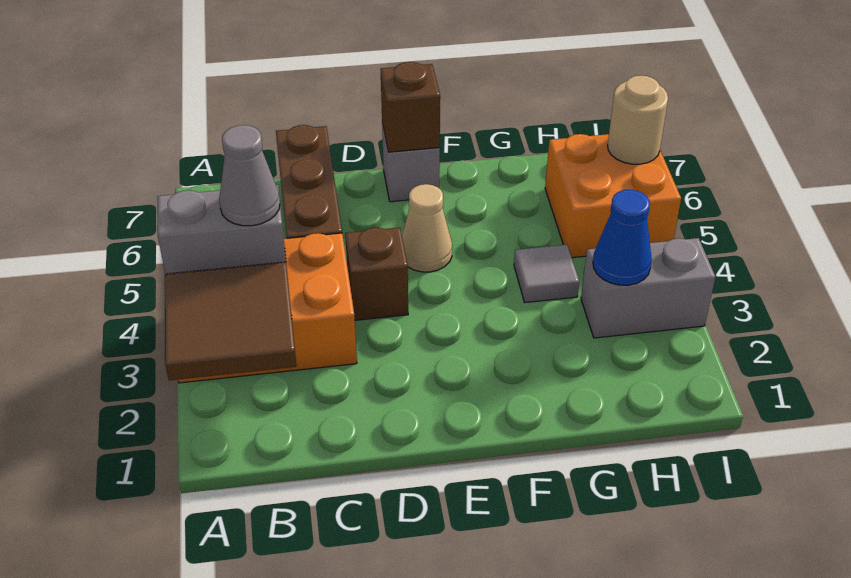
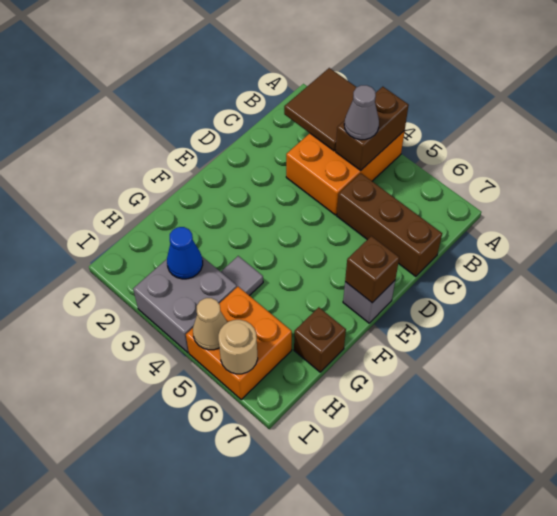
grey 1x2 brick [158,185,286,274] -> brown 1x2 brick [336,87,409,171]
brown 1x1 brick [345,227,408,320] -> brown 1x1 brick moved to [294,307,346,372]
tan 1x1 cone [402,184,452,272] -> tan 1x1 cone moved to [193,298,227,350]
grey 1x2 brick [581,238,715,338] -> grey 2x2 brick [133,257,237,353]

